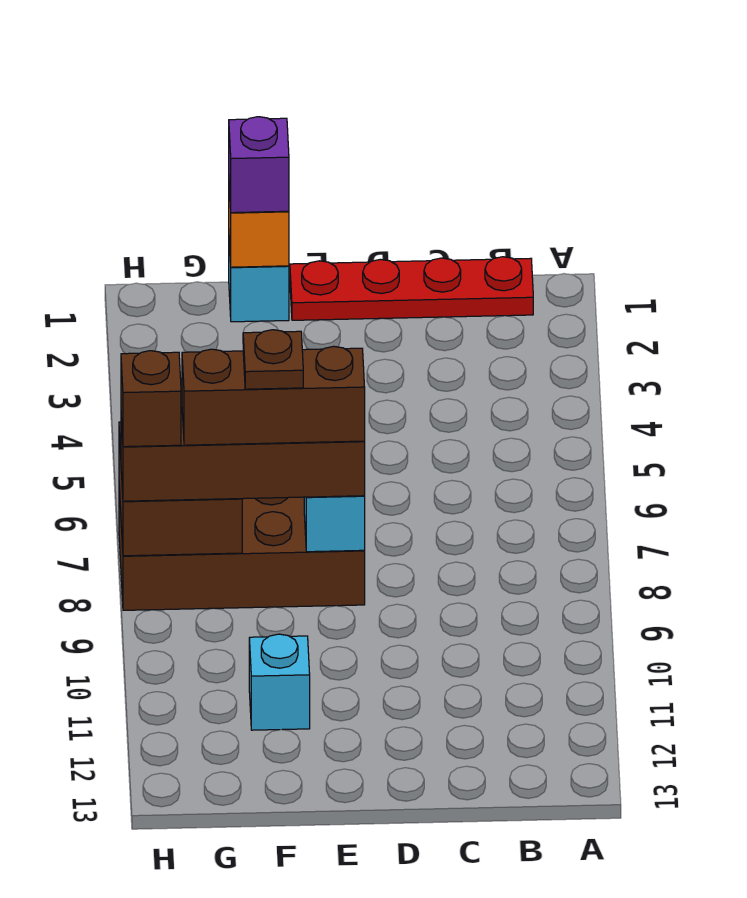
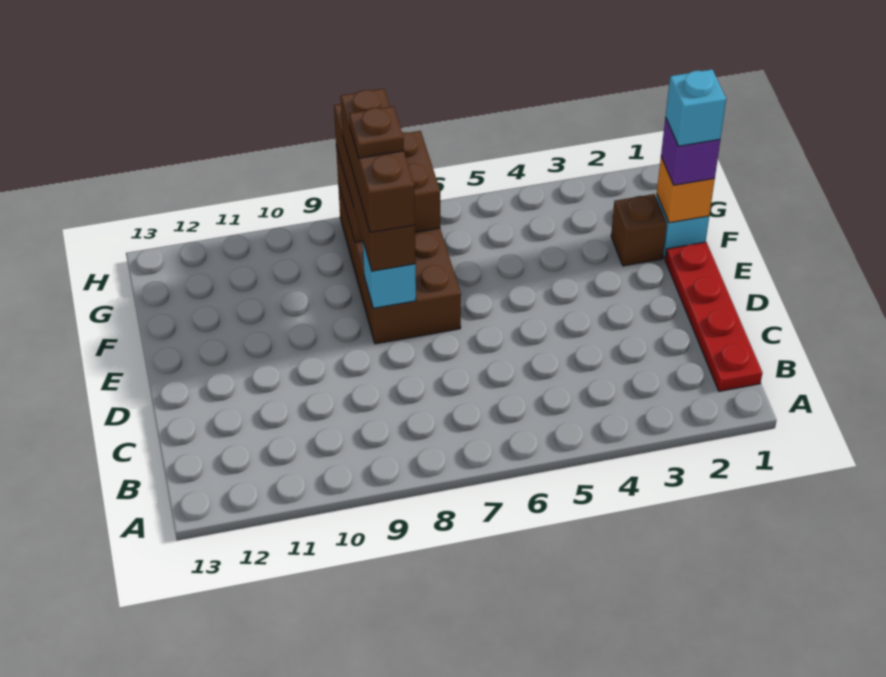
cyan 1x1 brick [249,634,310,730] -> cyan 1x1 brick moved to [666,69,726,146]
brown 1x1 brick [121,351,181,447] -> brown 1x1 brick moved to [611,194,667,266]

